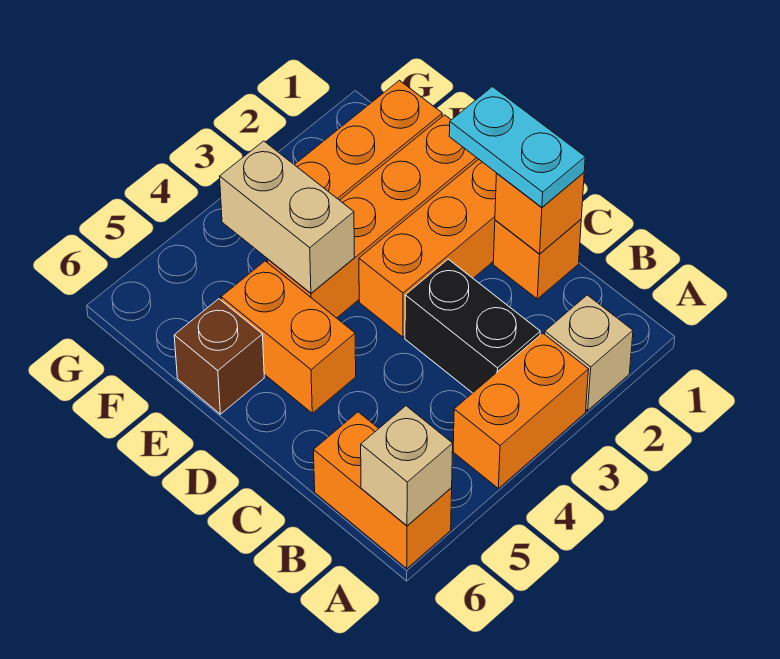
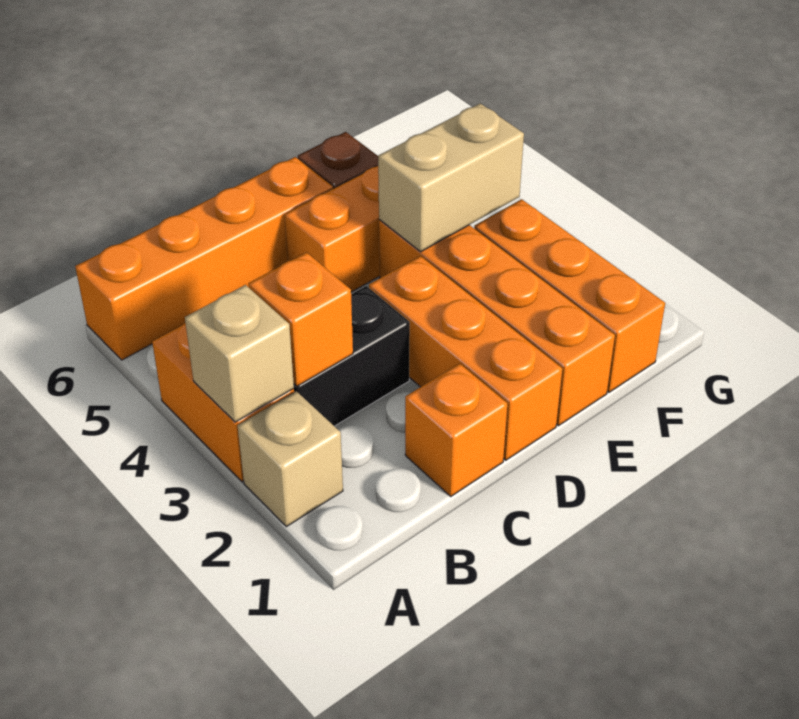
orange 1x2 brick [314,412,452,569] -> orange 1x4 brick [75,157,333,360]
tan 1x1 brick [361,406,453,526] -> tan 1x1 brick moved to [185,285,294,422]
orange 1x1 brick [495,173,584,254] -> orange 1x1 brick moved to [249,252,353,386]
cyan 1x2 plate [449,87,585,207] -> none

